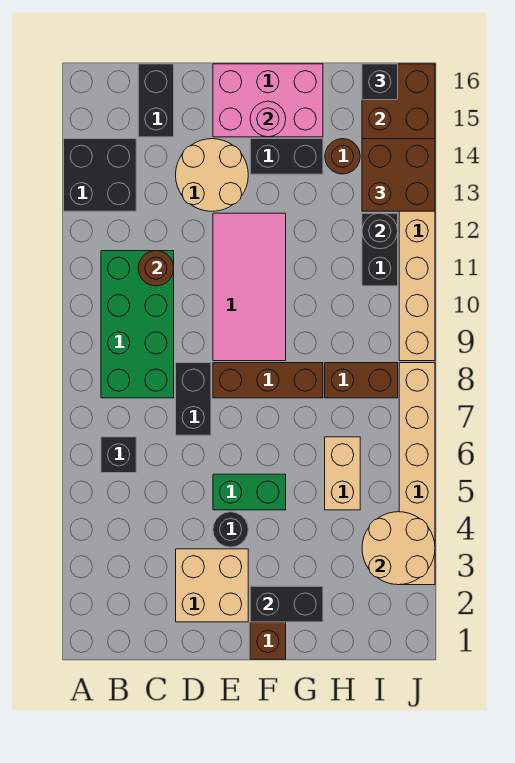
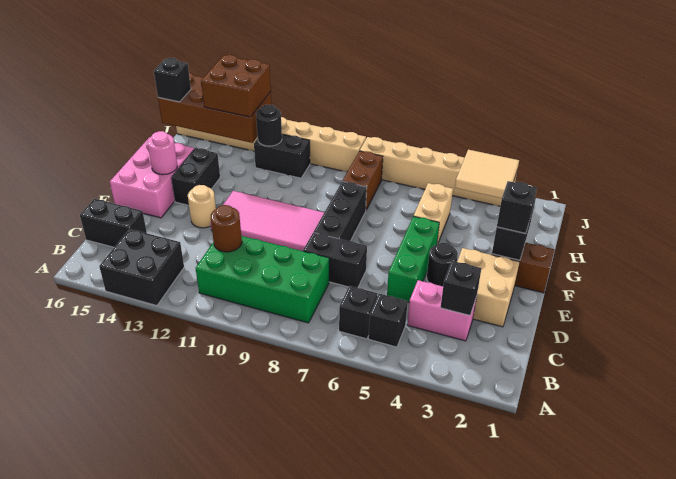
none -> black 1x1 brick [369,294,408,347]
none -> pink 1x2 brick [407,280,477,341]
none -> black 1x1 brick [440,261,481,315]
tan 2x2 round brick [176,139,248,211] -> tan 1x1 round brick [188,185,216,228]
green 1x2 brick [213,474,286,510] -> green 1x3 brick [387,216,439,303]
brown 1x3 brick [213,363,323,398] -> black 1x3 brick [314,181,367,241]
none -> black 1x1 brick [497,181,537,234]
tan 1x2 brick [325,437,360,510] -> tan 1x2 brick turned to [414,183,453,244]
brown 1x1 round brick [325,139,360,174] -> none
tan 2x2 round brick [362,512,435,585] -> tan 2x2 tile [455,150,519,198]

